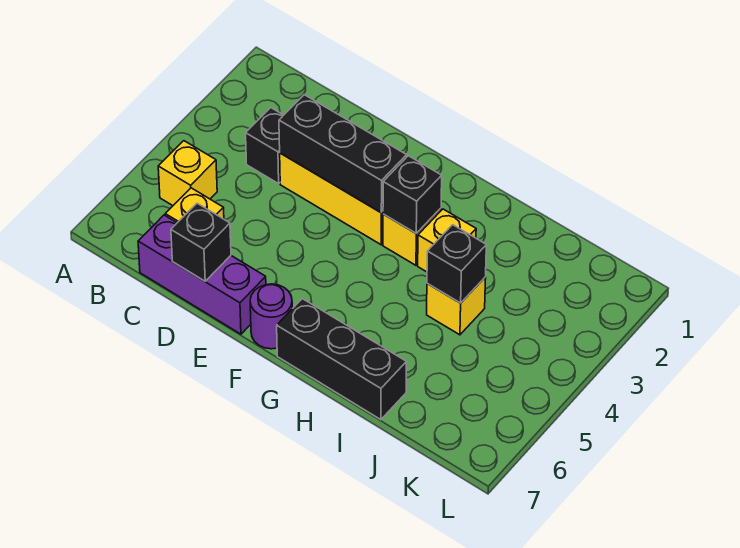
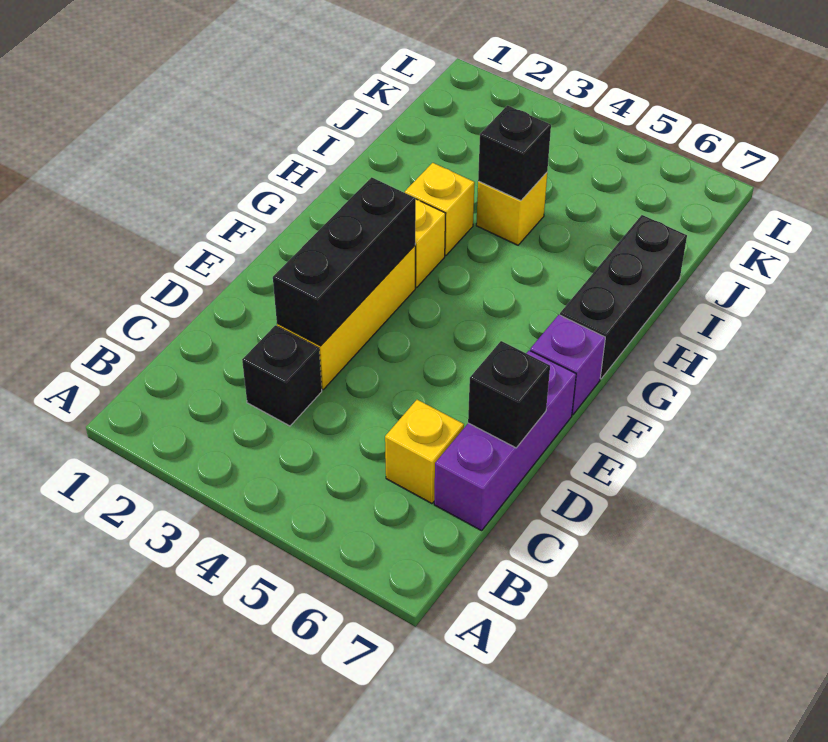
yellow 1x1 brick [158,141,217,206] -> none
purple 1x1 round brick [250,284,292,349] -> purple 1x1 brick [530,315,605,415]
black 1x1 brick [383,156,442,233] -> none

